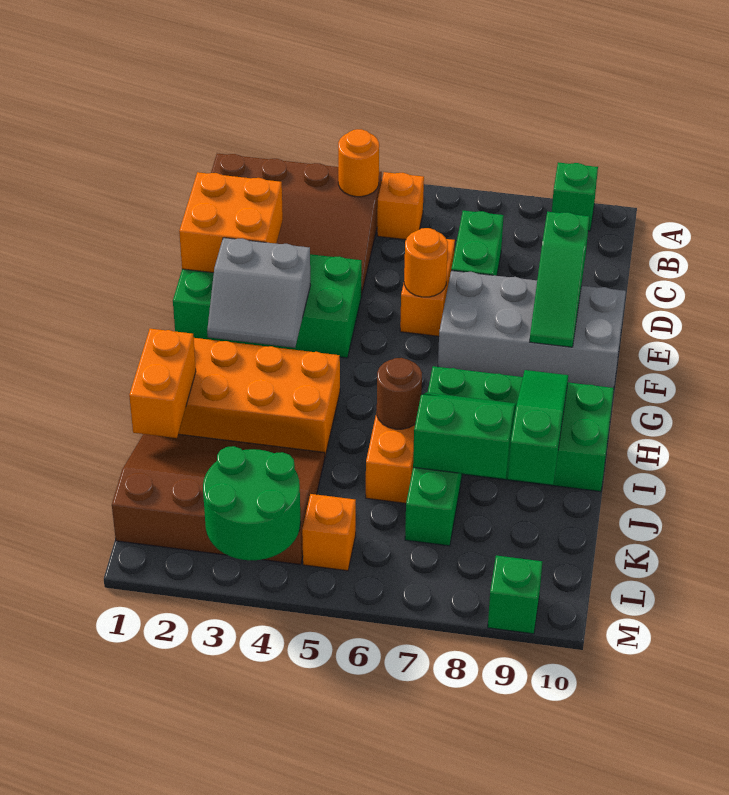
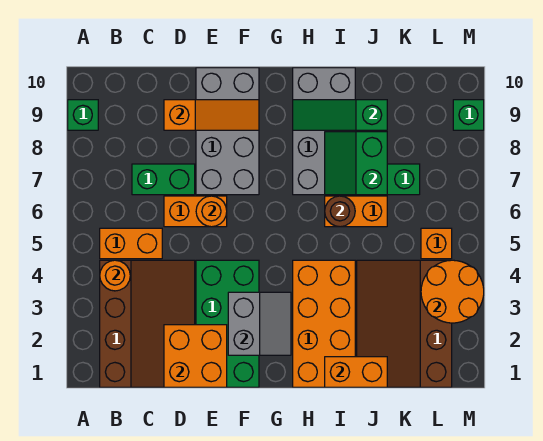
orange 1x1 brick [377,172,424,240] -> orange 1x2 brick [100,228,162,259]
green 1x3 slope [530,212,589,347] -> orange 1x3 slope [164,100,259,130]
green 2x4 brick [428,366,614,492] -> grey 2x4 brick [293,68,355,195]
green 2x2 round brick [203,446,301,560] -> orange 2x2 round brick [421,260,484,323]

